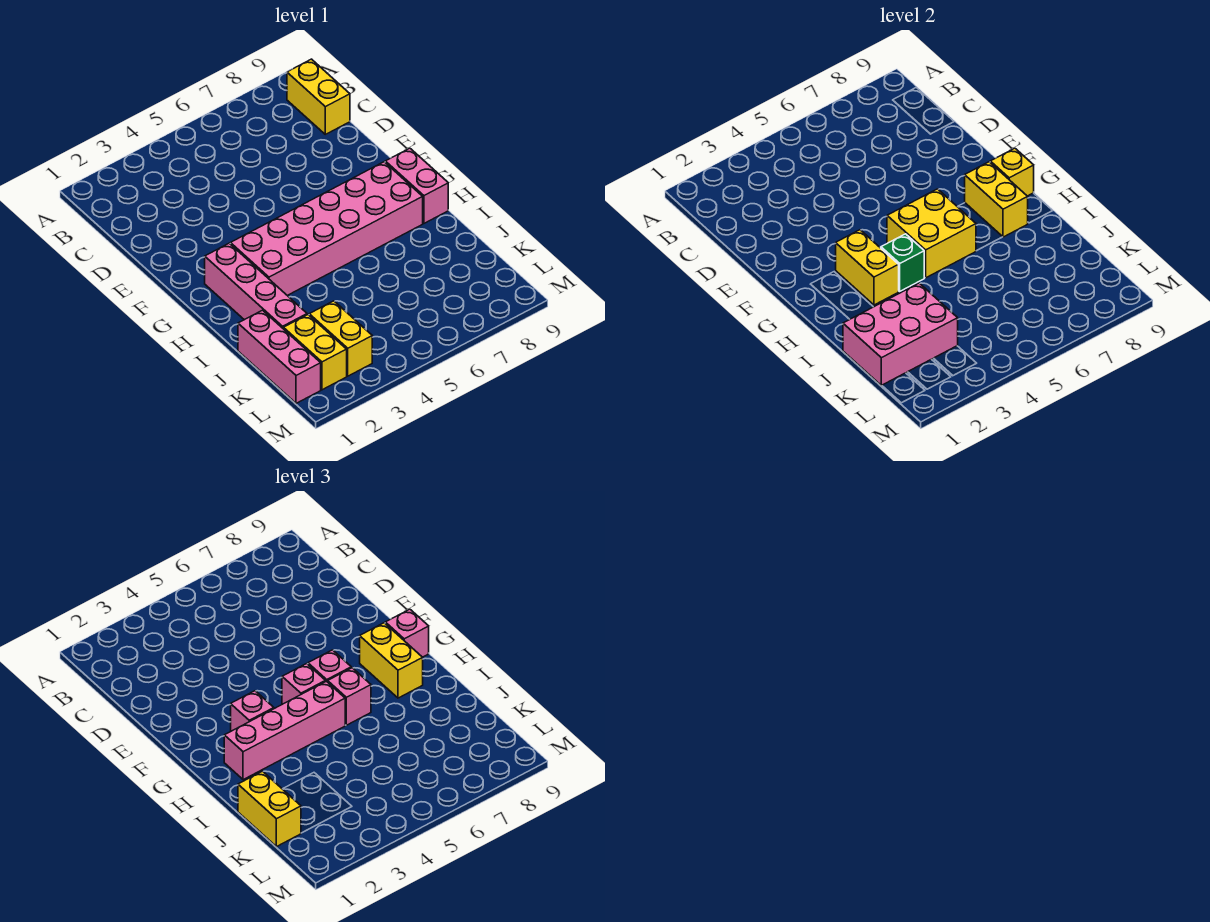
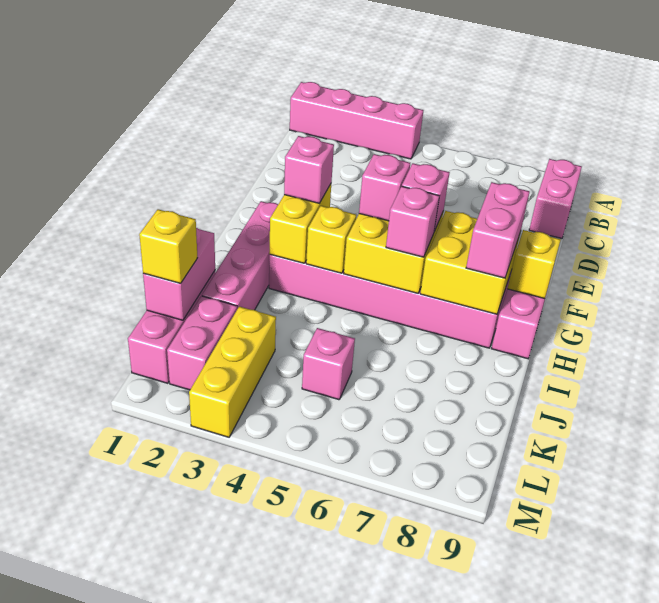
yellow 1x2 brick [287,59,350,134] -> pink 1x2 brick [529,159,582,238]
yellow 1x2 brick [965,162,1028,237] -> yellow 2x2 brick [420,211,520,314]
yellow 1x2 brick [360,623,423,698] -> pink 1x2 brick [466,182,529,278]
pink 1x1 brick [385,609,429,657] -> pink 1x1 brick moved to [302,328,355,400]
pink 1x4 brick [224,681,345,780] -> pink 1x4 brick moved to [290,82,423,159]
green 1x1 brick [881,234,924,291] -> yellow 1x1 brick [306,206,356,273]
pink 2x3 brick [843,283,958,386] -> pink 1x2 brick [143,228,215,320]
yellow 1x2 brick [238,771,301,847] -> yellow 1x1 brick [139,209,197,283]
yellow 1x2 brick [283,315,347,390] -> pink 1x2 brick [167,296,237,390]
yellow 1x2 brick [309,301,372,376] -> yellow 1x3 brick [189,306,276,437]

